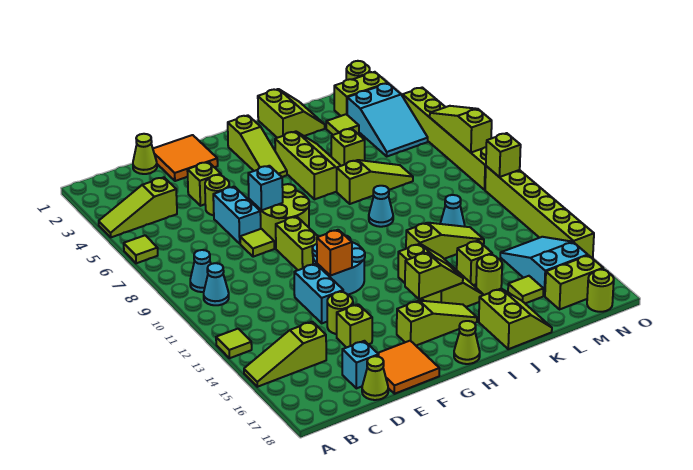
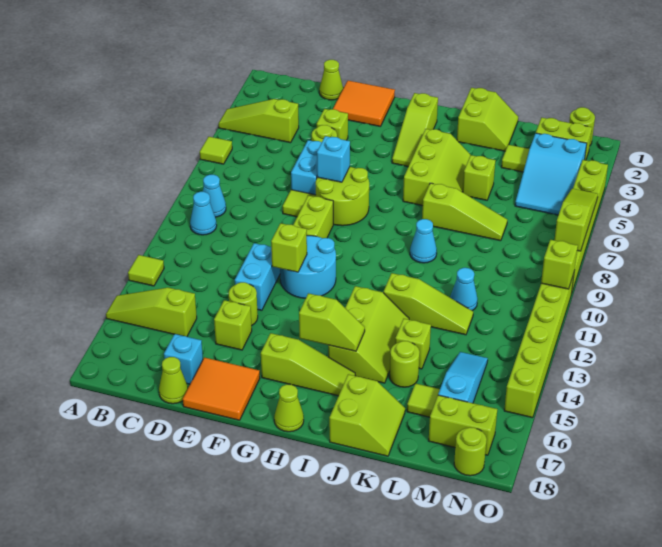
orange 1x1 brick [317,230,352,276] -> lime 1x1 brick [271,223,307,272]
cyan 2x3 slope [500,237,588,296] -> cyan 1x3 slope [438,352,488,403]

